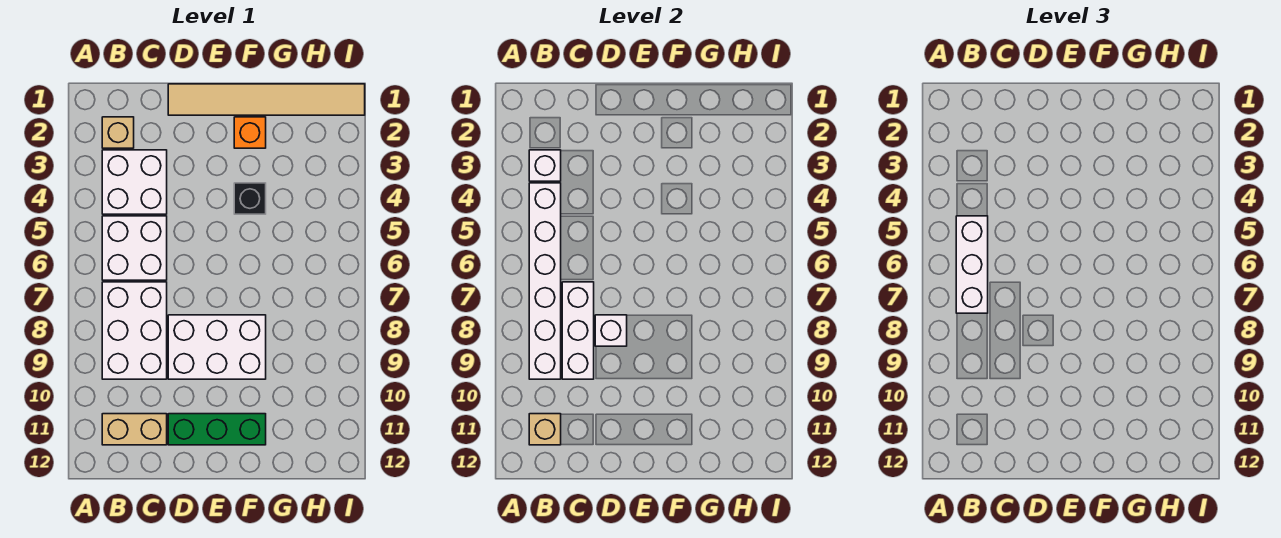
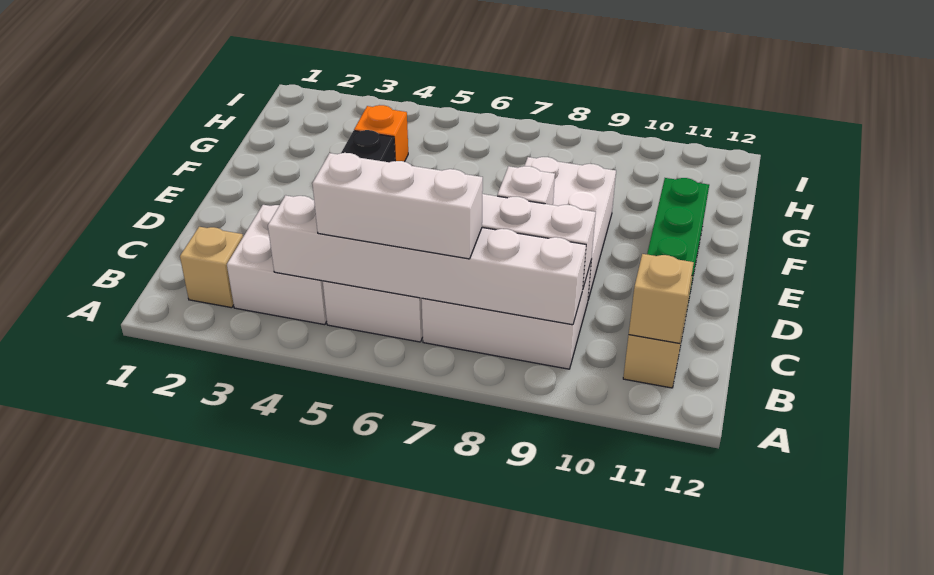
white 1x1 brick [529,150,561,181] -> none
tan 1x6 tile [168,84,365,115] -> none
orange 1x1 brick [234,117,266,148] -> orange 1x1 brick moved to [354,105,408,162]

